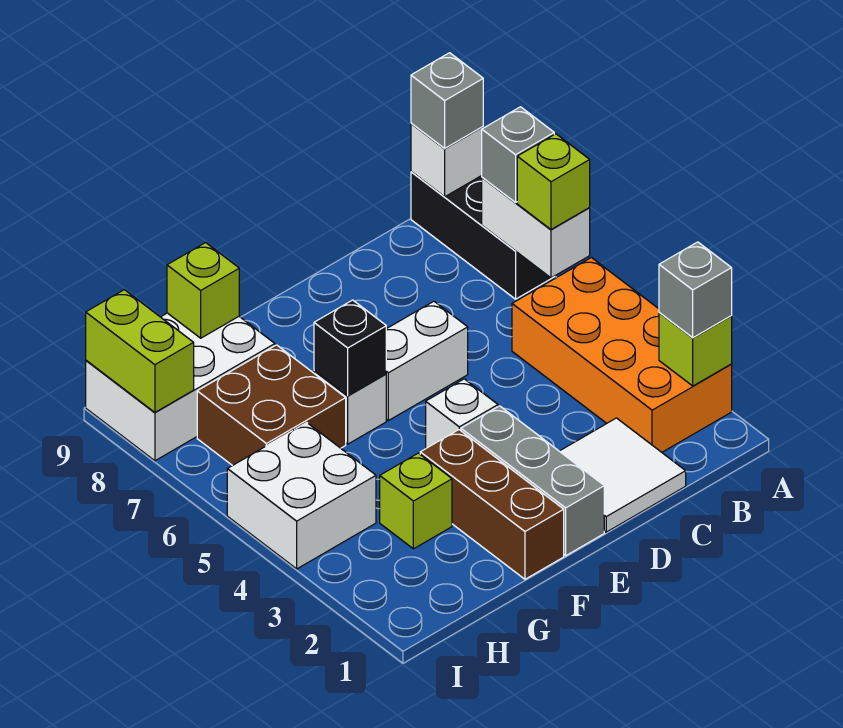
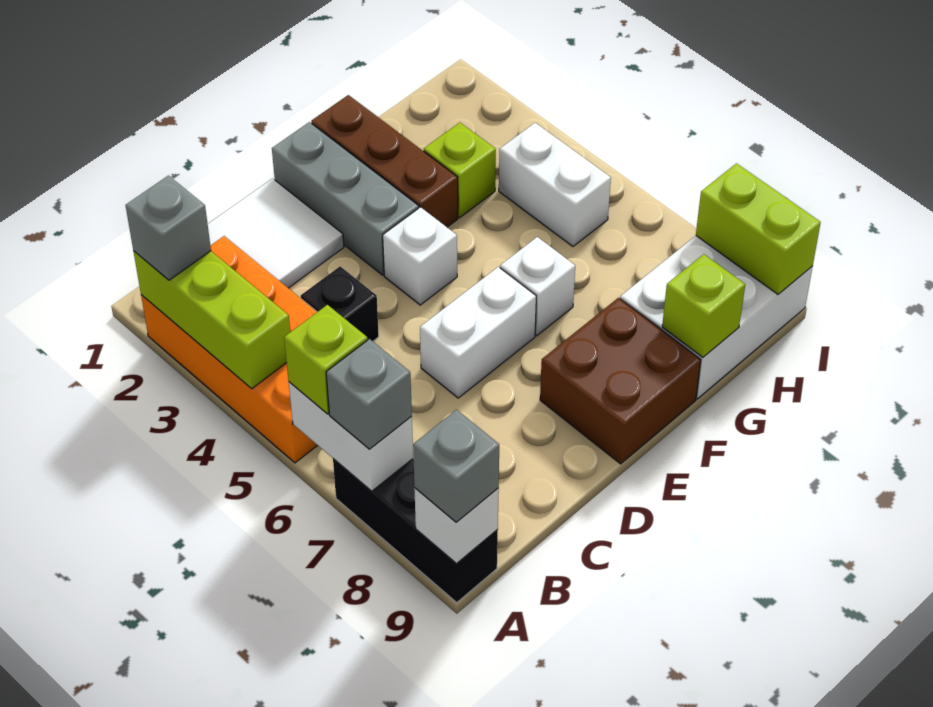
lime 1x1 brick [659,313,732,386] -> lime 1x3 brick [133,251,290,389]
black 1x1 brick [314,300,386,396] -> black 1x1 brick moved to [301,266,379,341]
brown 2x2 brick [197,345,346,466] -> brown 2x2 brick moved to [540,298,701,464]
white 2x2 brick [227,423,376,569] -> white 1x2 brick [499,123,611,246]

